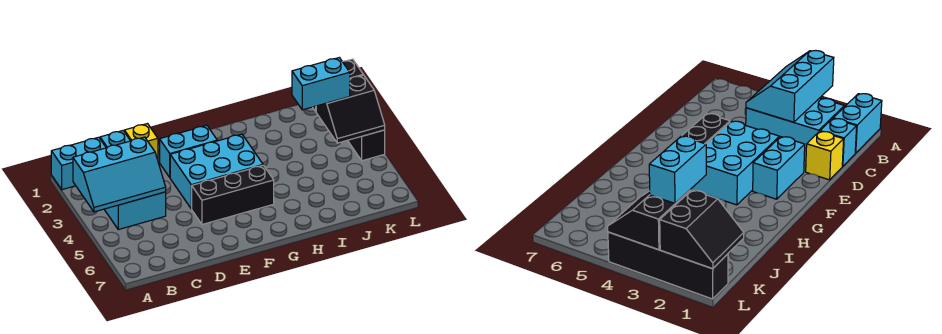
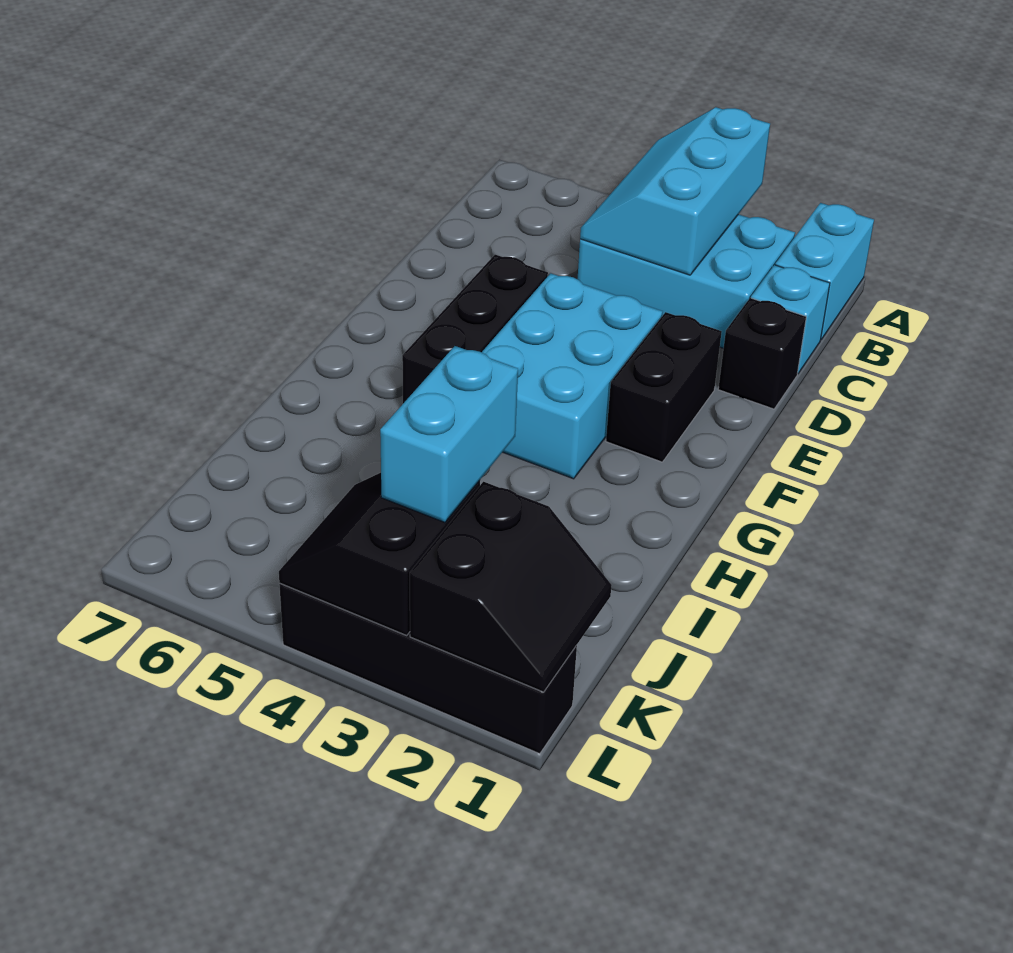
yellow 1x1 brick [124,124,158,160] -> black 1x1 brick [718,298,806,409]
cyan 1x2 brick [160,125,217,177] -> black 1x2 brick [606,312,722,462]

